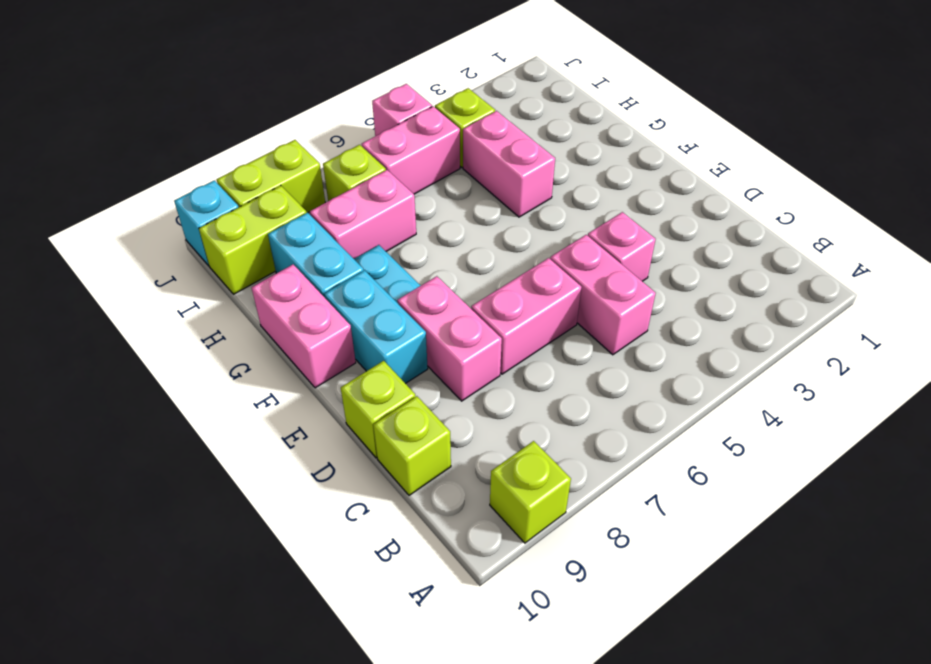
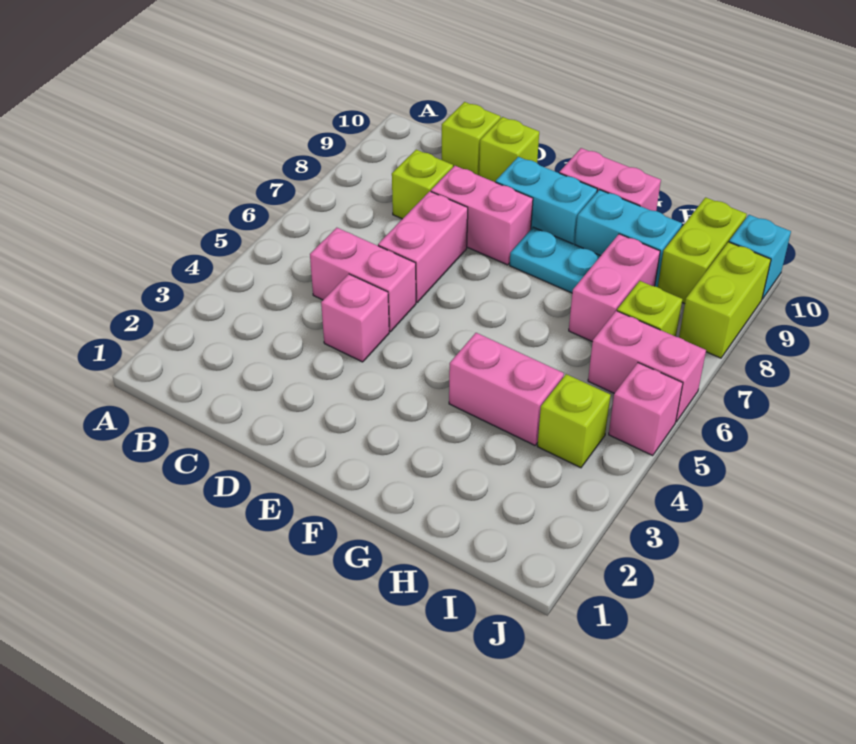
lime 1x1 brick [490,441,571,543] -> lime 1x1 brick moved to [392,150,453,219]
pink 1x2 brick [362,106,460,194] -> pink 1x2 brick turned to [588,311,706,422]

